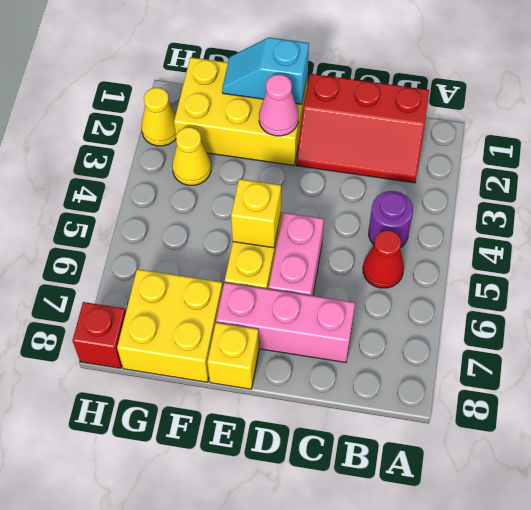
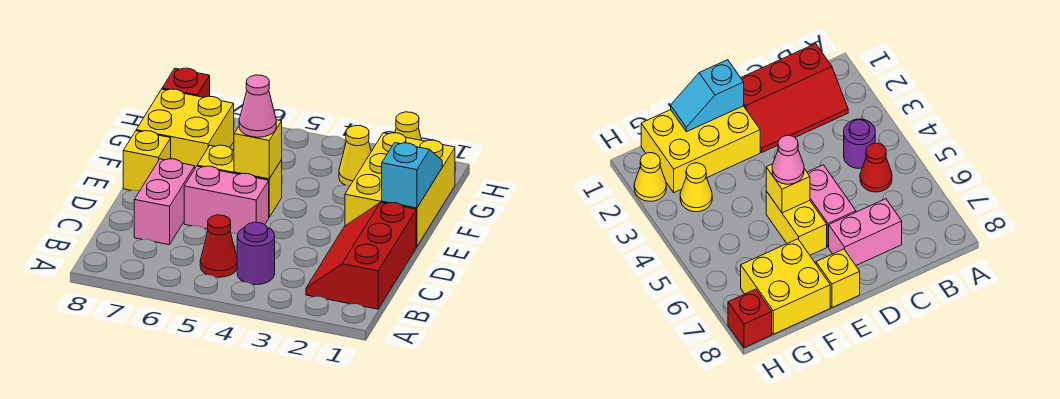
pink 1x3 brick [216,282,355,362] -> pink 1x2 brick [134,159,195,245]
pink 1x1 cone [259,74,298,136] -> pink 1x1 cone moved to [239,75,276,137]

